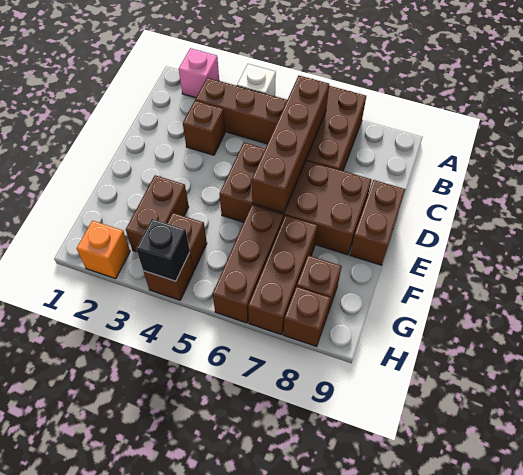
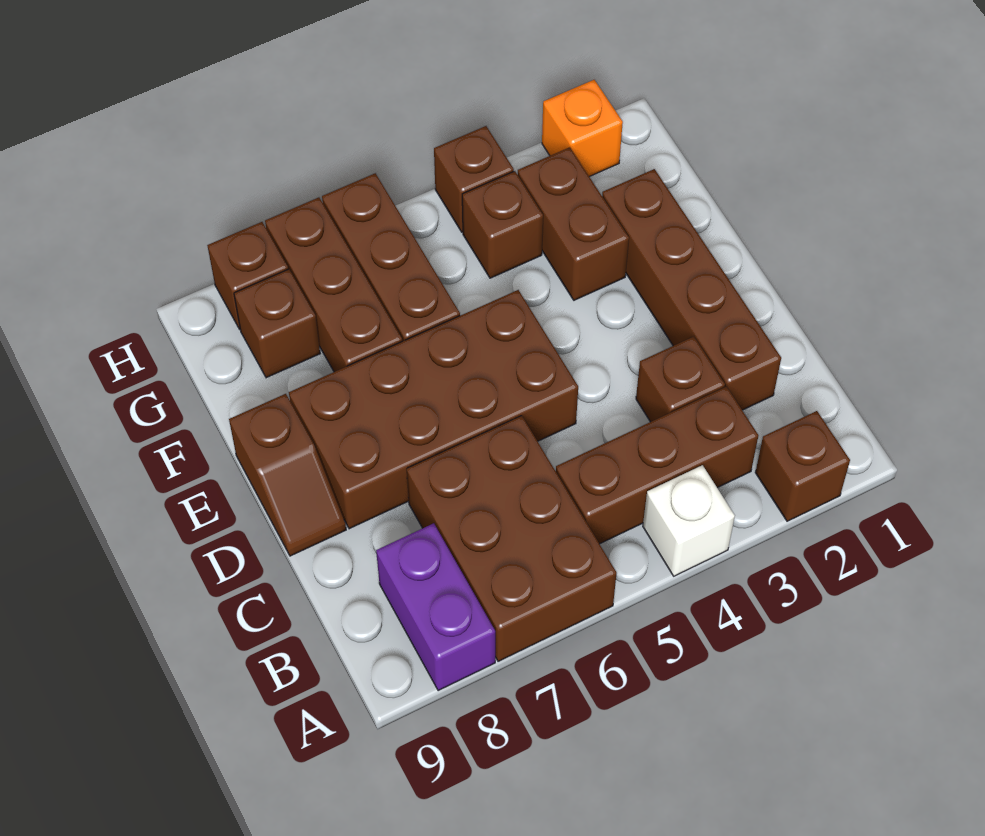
pink 1x1 brick [179,48,219,98] -> brown 1x1 brick [755,411,850,521]
none -> purple 1x2 brick [376,523,495,691]
brown 1x4 brick [252,76,329,213] -> brown 1x4 brick moved to [602,169,781,410]
brown 1x2 brick [350,180,405,265] -> brown 1x2 slope [229,394,346,556]
black 1x1 brick [136,219,190,281] -> none

